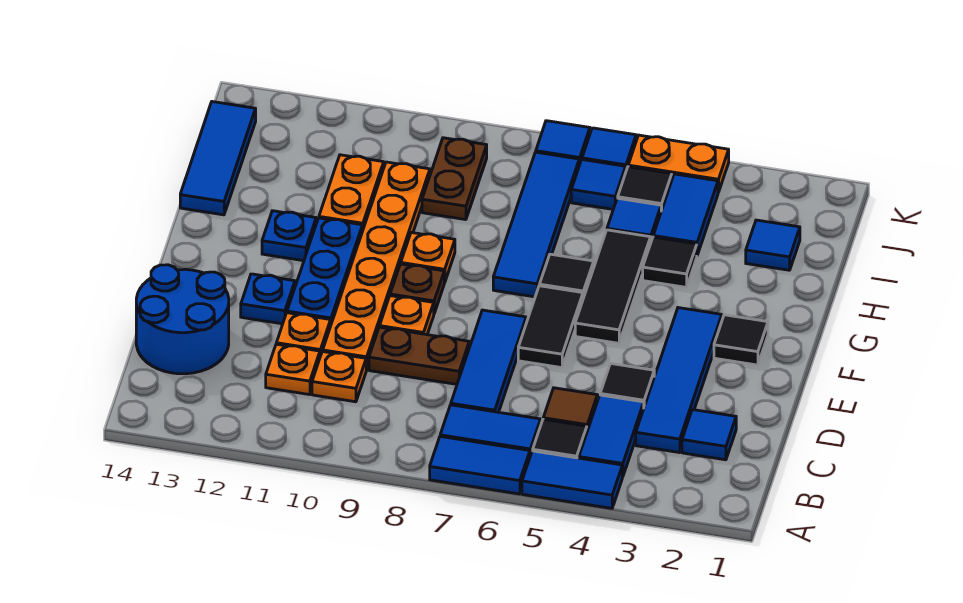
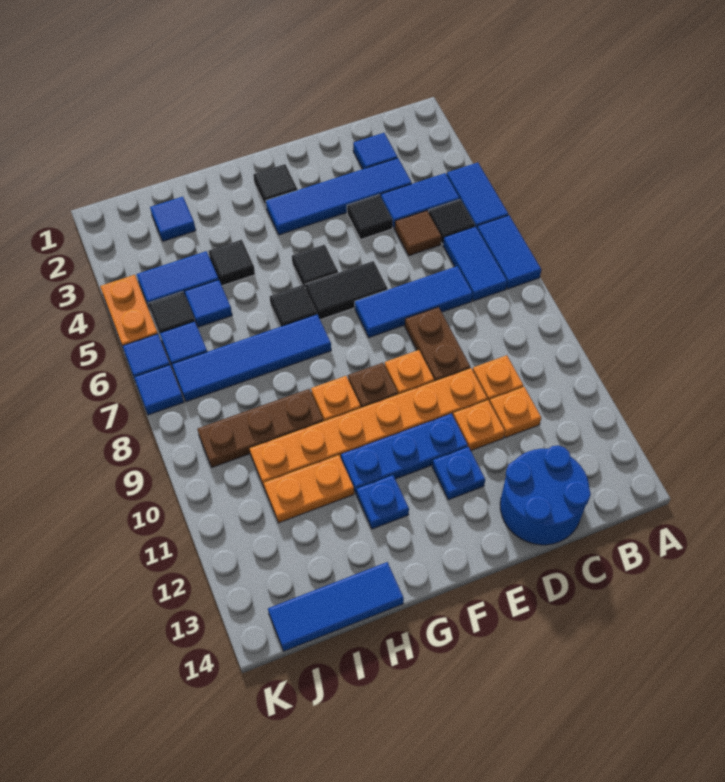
black 1x3 tile [575,230,651,343] -> black 1x1 tile [292,245,338,286]
brown 1x2 plate [422,138,487,220] -> brown 1x3 plate [197,389,323,467]

